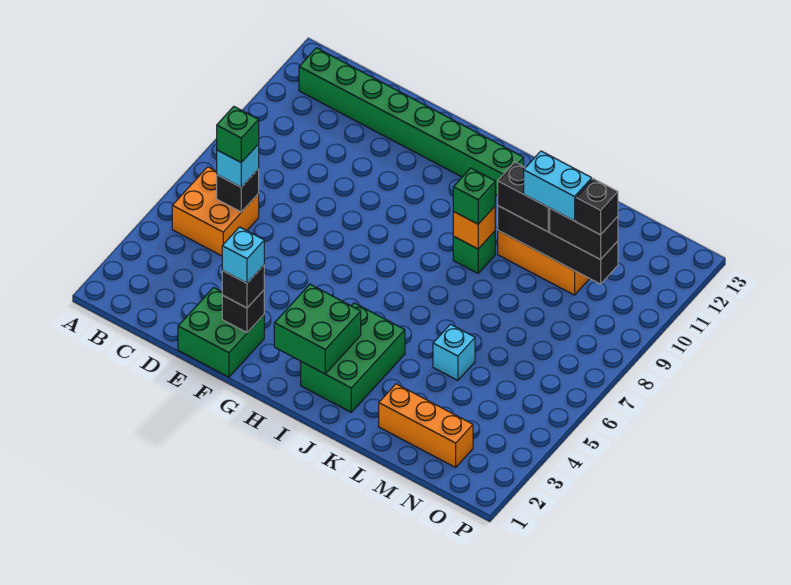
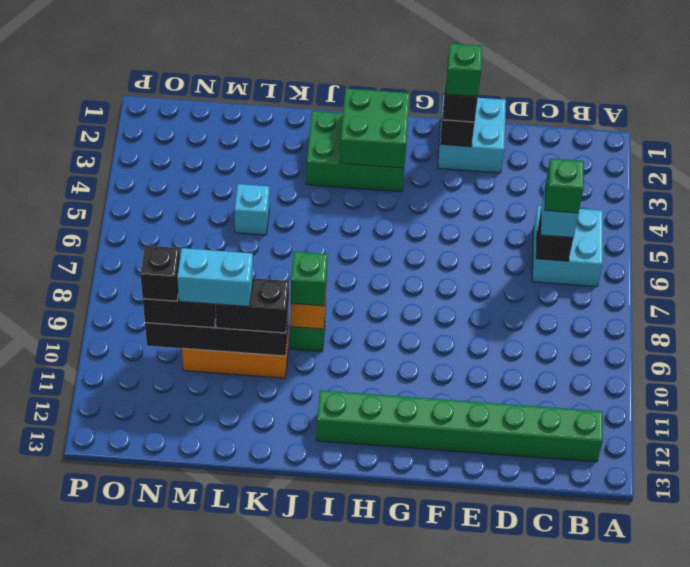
orange 2x2 brick [172,167,259,256] -> cyan 2x2 brick [532,206,603,287]
green 2x2 brick [178,287,264,377] -> cyan 2x2 brick [438,95,506,173]
cyan 1x1 brick [222,227,264,283] -> green 1x1 brick [446,43,482,97]
green 2x3 brick [301,303,405,412] -> green 2x3 brick turned to [306,111,404,192]
orange 1x3 brick [379,384,473,467] -> none

